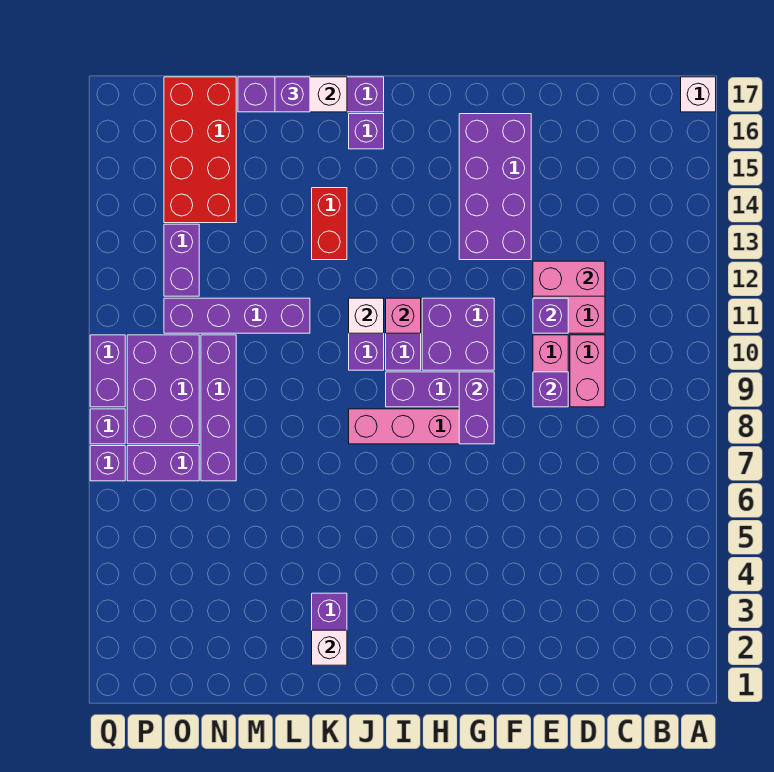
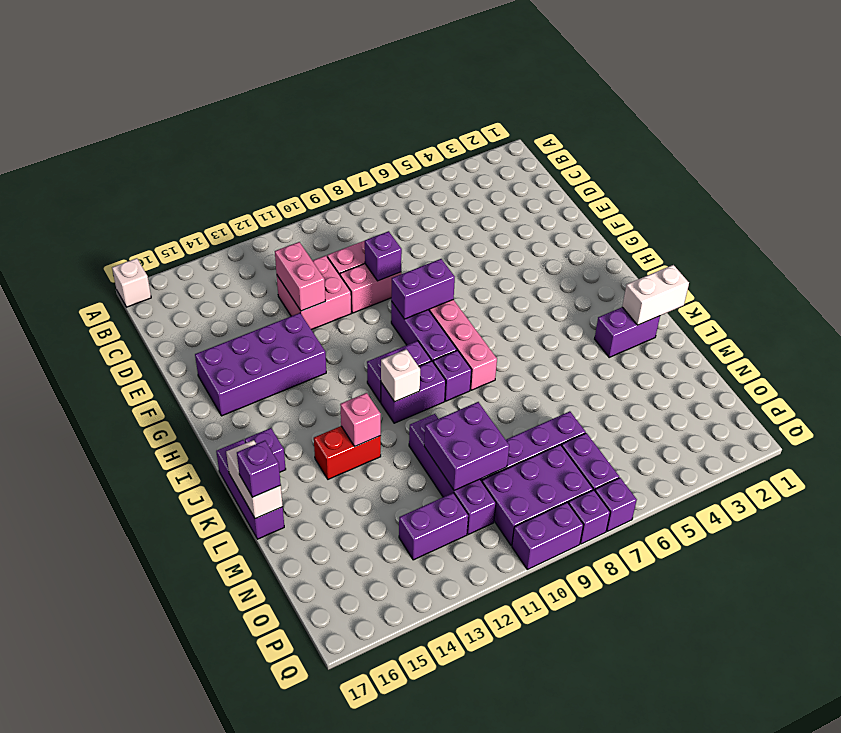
purple 1x1 brick [533,298,568,333] -> purple 1x1 brick moved to [433,350,472,401]
purple 2x2 brick [422,298,494,370] -> purple 2x2 brick moved to [424,402,509,491]
pink 1x1 brick [386,298,421,333] -> pink 1x1 brick moved to [340,393,381,446]
purple 1x4 brick [238,77,384,112] -> purple 1x3 brick [216,440,284,539]
white 1x1 brick [312,630,347,665] -> white 1x2 brick [622,265,689,325]
red 2x4 brick [164,77,236,223] -> none

